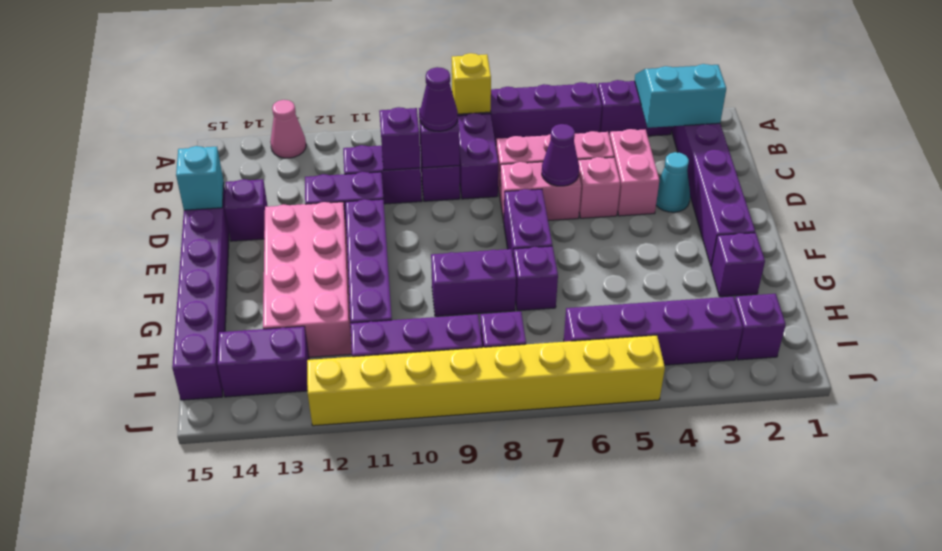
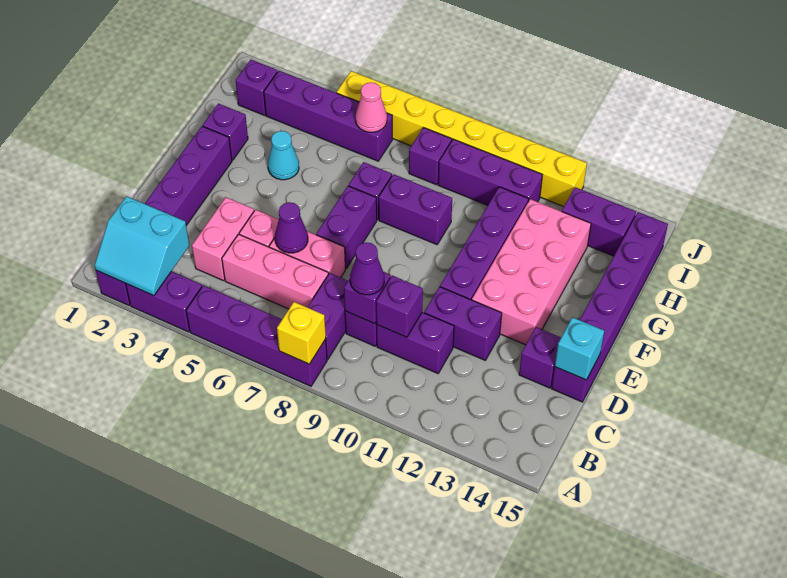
pink 1x1 cone [270,100,306,158] -> pink 1x1 cone moved to [356,82,387,132]
cyan 1x1 cone [656,152,690,212] -> cyan 1x1 cone moved to [268,131,299,180]

